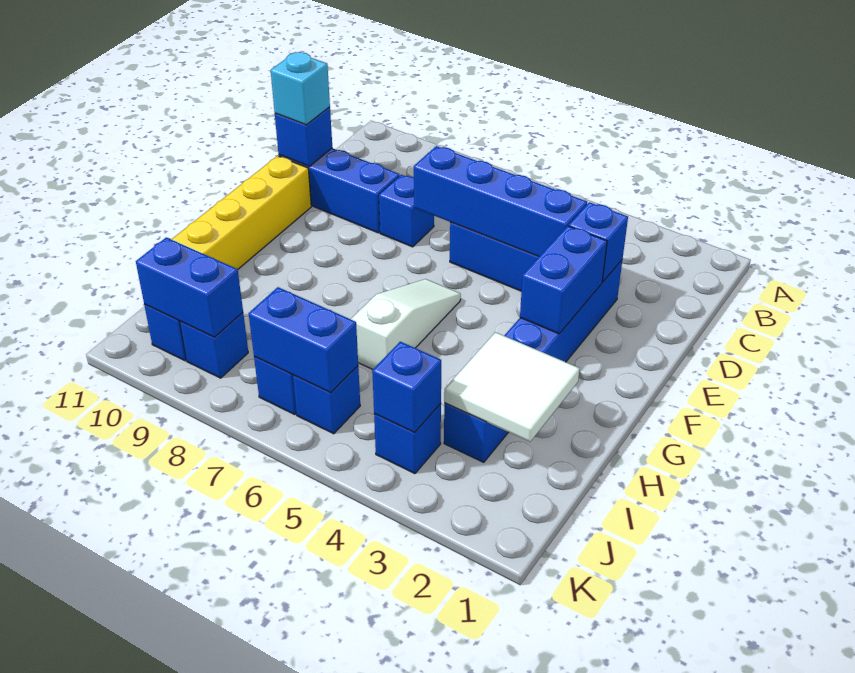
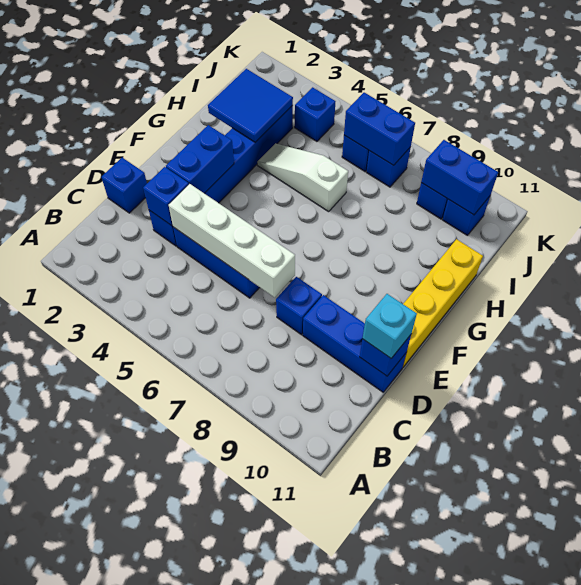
blue 1x4 brick [414,146,587,257] -> white 1x4 brick [169,184,295,297]
white 1x3 slope [351,279,461,369] -> white 1x3 slope turned to [257,143,348,212]
white 2x2 tile [444,332,580,442] -> blue 2x2 tile [208,69,293,142]
blue 1x1 brick [372,342,441,433] -> blue 1x1 brick moved to [102,158,147,213]

